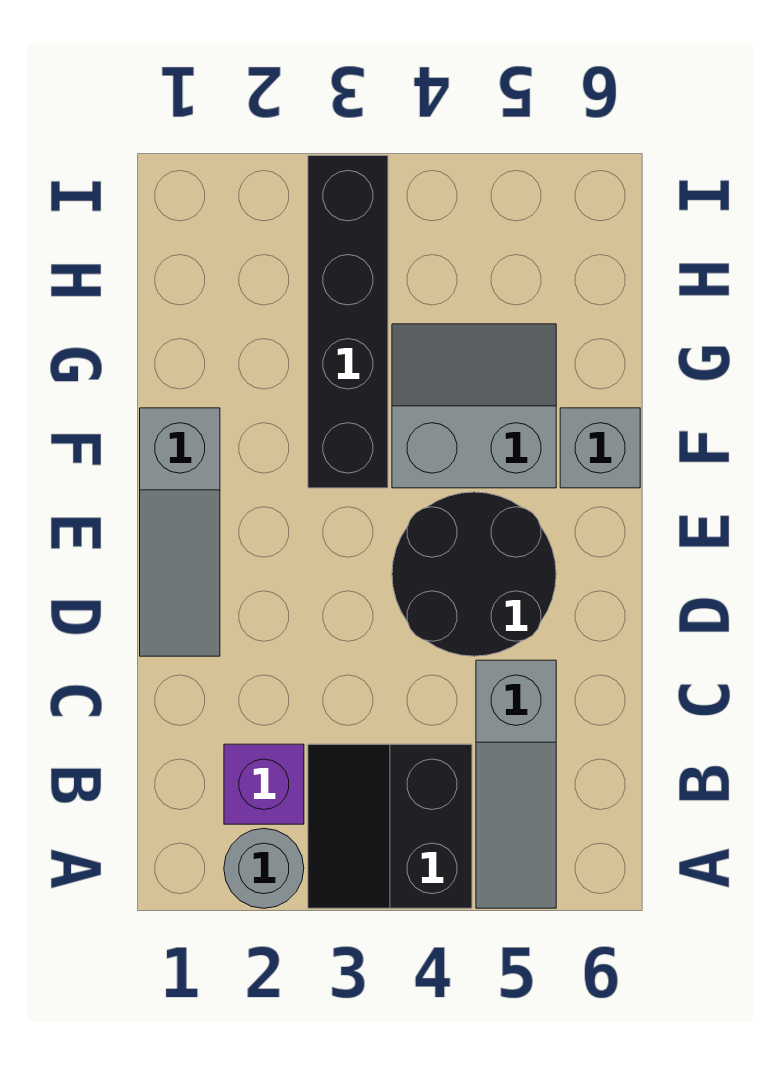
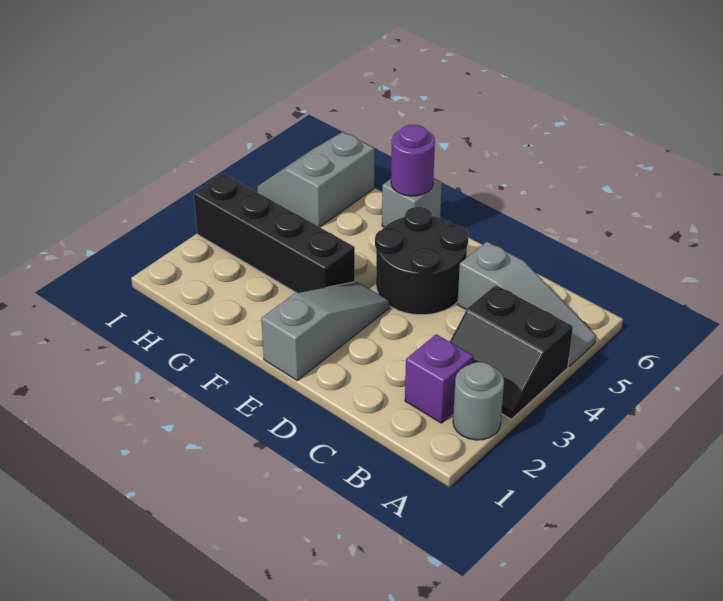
grey 1x3 slope [140,408,220,656] -> grey 1x3 slope turned to [261,282,390,380]
grey 2x2 slope [392,324,556,488] -> grey 2x2 slope moved to [257,132,374,227]
none -> purple 1x1 round brick [391,125,435,196]

